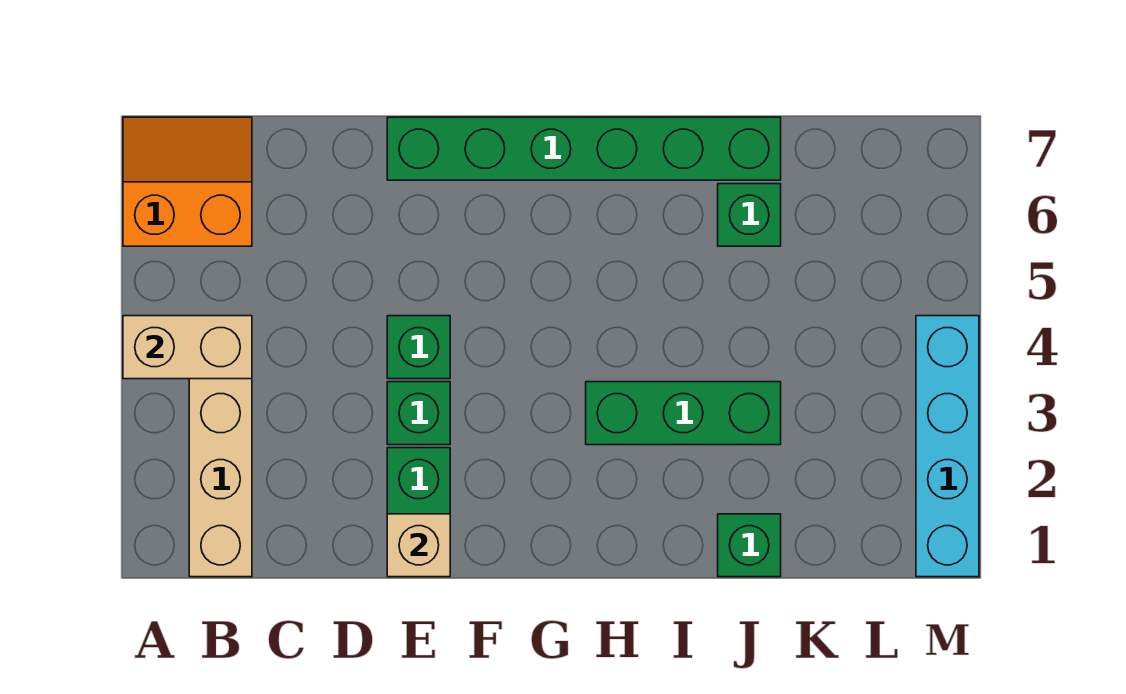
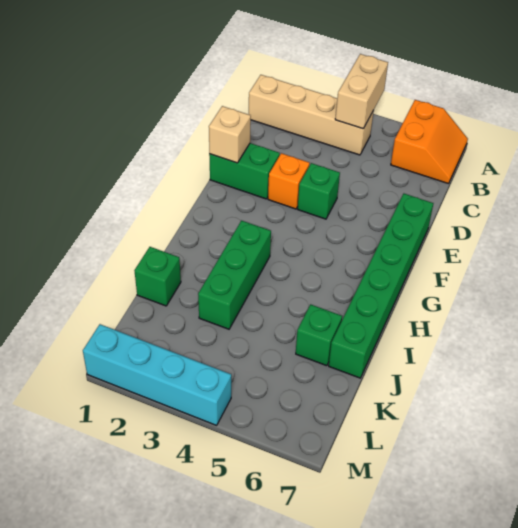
green 1x1 brick [387,382,450,445] -> orange 1x1 brick [268,153,310,209]

